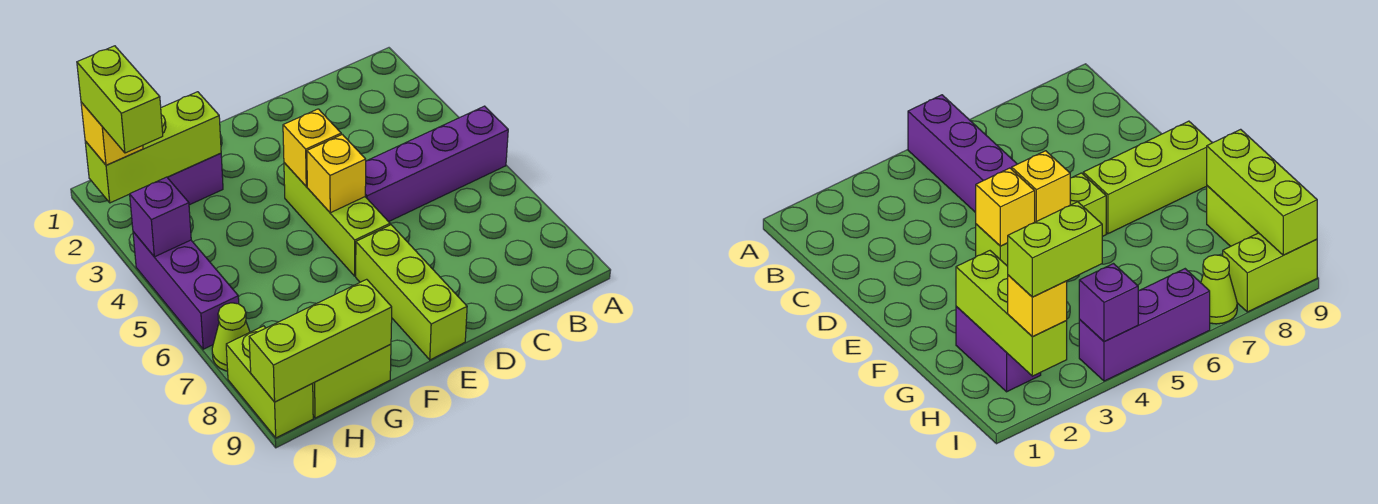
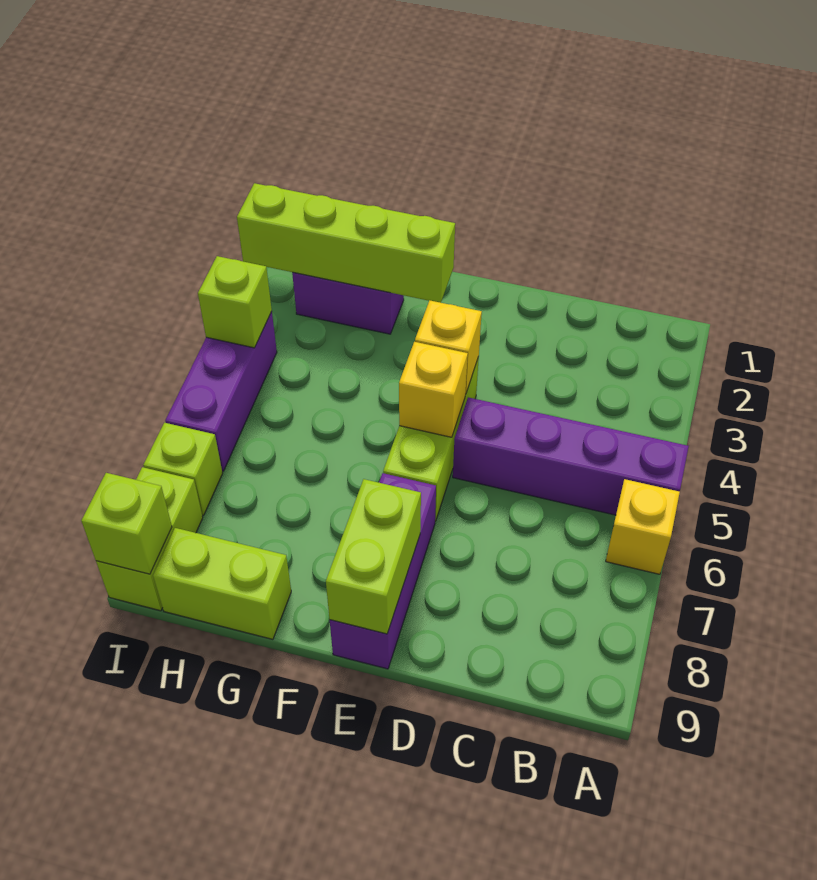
lime 1x3 brick [356,225,467,360] -> purple 1x3 brick [330,473,436,669]
lime 1x3 brick [85,92,221,203] -> lime 1x4 brick [237,183,455,303]
lime 1x3 brick [249,279,392,402] -> lime 1x1 brick [81,473,172,574]
yellow 1x1 brick [81,102,143,165] -> yellow 1x1 brick moved to [606,479,680,574]
lime 1x2 brick [77,46,163,153] -> lime 1x2 brick moved to [326,479,421,634]
purple 1x1 brick [130,177,191,257] -> lime 1x1 brick [198,256,272,348]
lime 1x1 cone [212,303,250,371] -> lime 1x1 brick [143,423,223,516]

